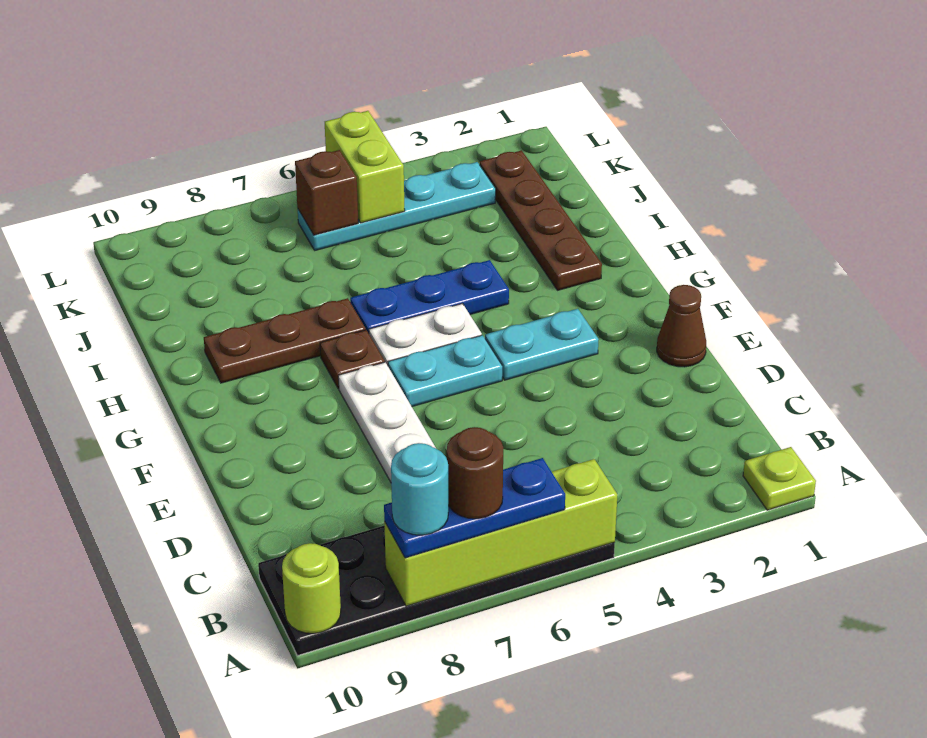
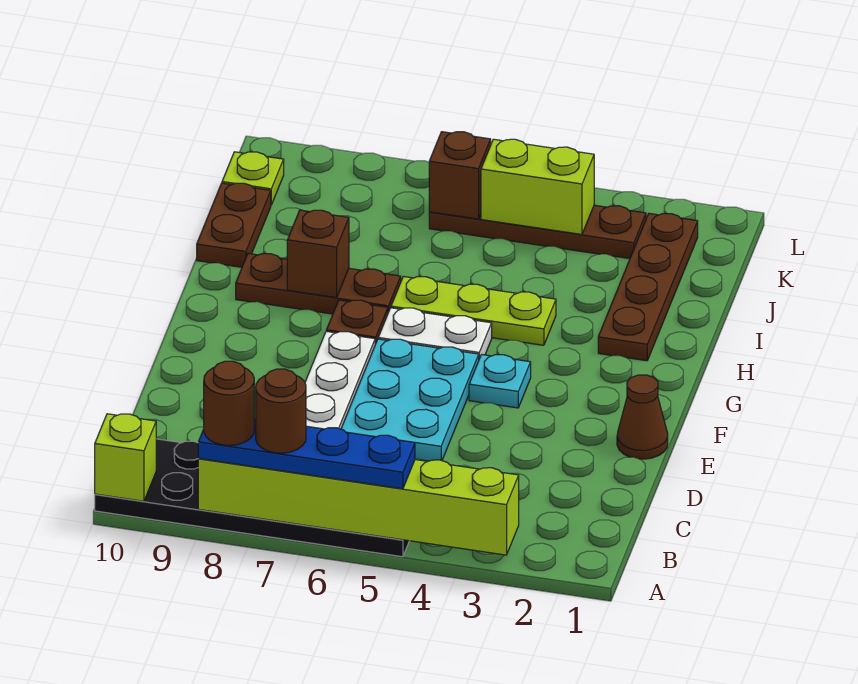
lime 1x1 plate [743,447,816,510] -> lime 1x1 plate moved to [222,152,284,205]
lime 1x4 brick [384,459,617,606] -> lime 1x6 brick [198,458,519,555]
blue 1x3 plate [384,458,565,558] -> blue 1x4 plate [198,419,415,489]
cyan 1x1 round brick [391,443,448,535] -> brown 1x1 round brick [204,361,254,445]
lime 1x1 round brick [282,543,341,633] -> lime 1x1 brick [95,414,156,501]
cyan 1x2 plate [485,309,599,380] -> cyan 1x1 plate [469,355,531,408]
cyan 1x2 plate [388,335,502,407] -> cyan 2x3 plate [341,339,479,461]
blue 1x3 plate [350,260,509,333] -> lime 1x3 plate [391,276,556,345]
none -> brown 1x1 brick [287,210,349,298]
none -> brown 1x2 plate [197,183,271,267]
cyan 1x4 plate [298,162,496,250] -> brown 1x4 plate [429,205,646,259]
lime 1x2 brick [325,111,405,223] -> lime 1x2 brick turned to [481,139,594,234]

